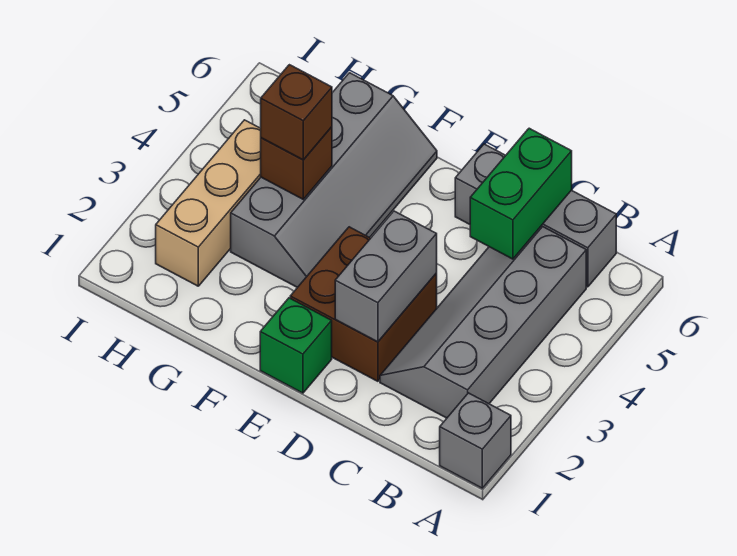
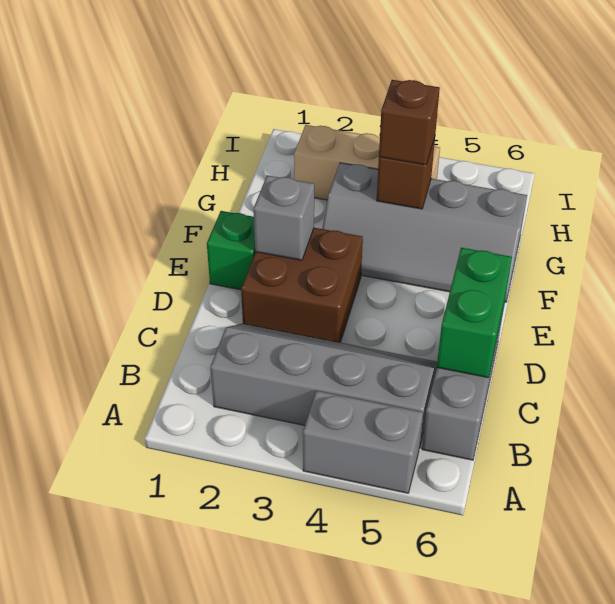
grey 1x1 brick [440,393,511,488] -> grey 1x1 brick moved to [253,175,314,260]
green 1x2 brick [470,128,572,259] -> green 1x2 brick turned to [437,248,512,378]
grey 1x2 brick [335,211,437,342] -> grey 1x2 brick moved to [303,391,423,493]

